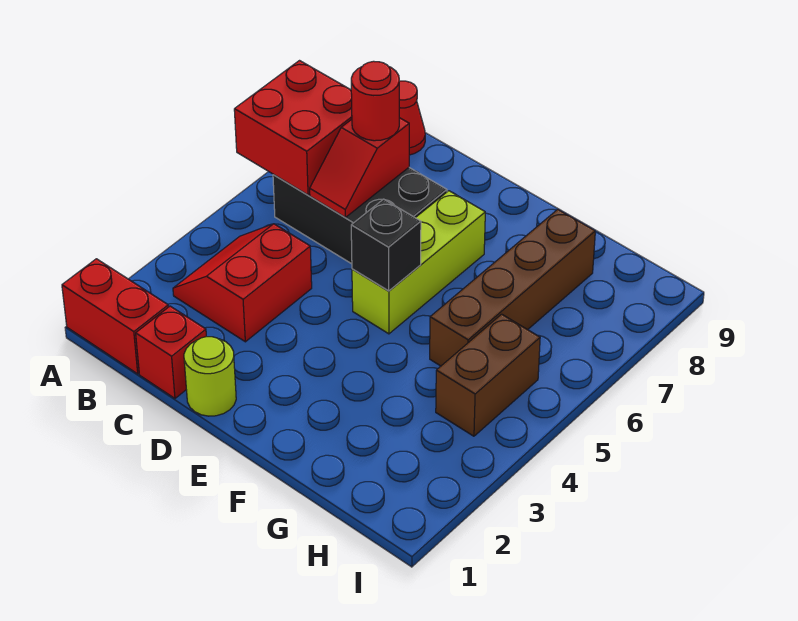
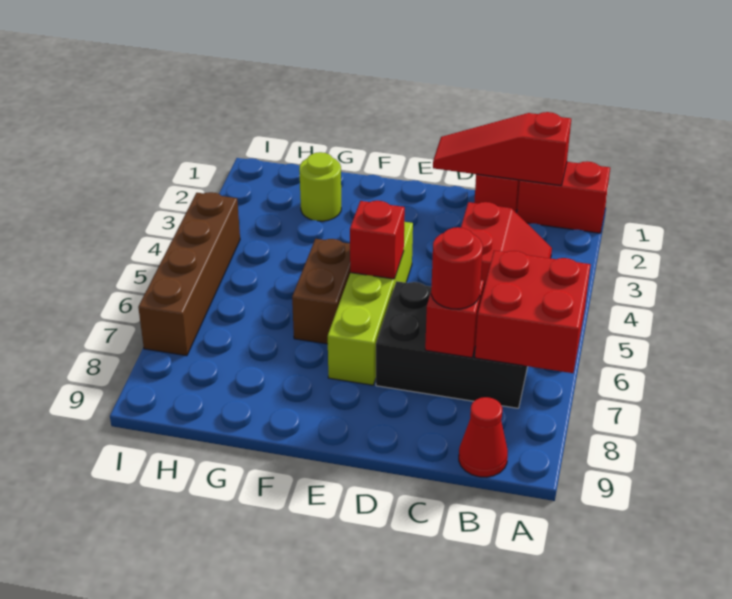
none -> red 1x3 slope [433,112,571,186]
lime 1x1 round brick [184,337,236,416] -> lime 1x1 round brick moved to [299,152,341,221]
lime 1x3 brick [352,191,485,334] -> lime 1x4 brick [328,222,413,385]
black 1x1 brick [351,199,421,291] -> red 1x1 brick [350,201,405,279]
brown 1x4 brick [430,209,595,366] -> brown 1x4 brick moved to [138,192,240,356]
brown 1x2 brick [436,314,540,436] -> brown 1x2 brick moved to [292,239,350,344]

